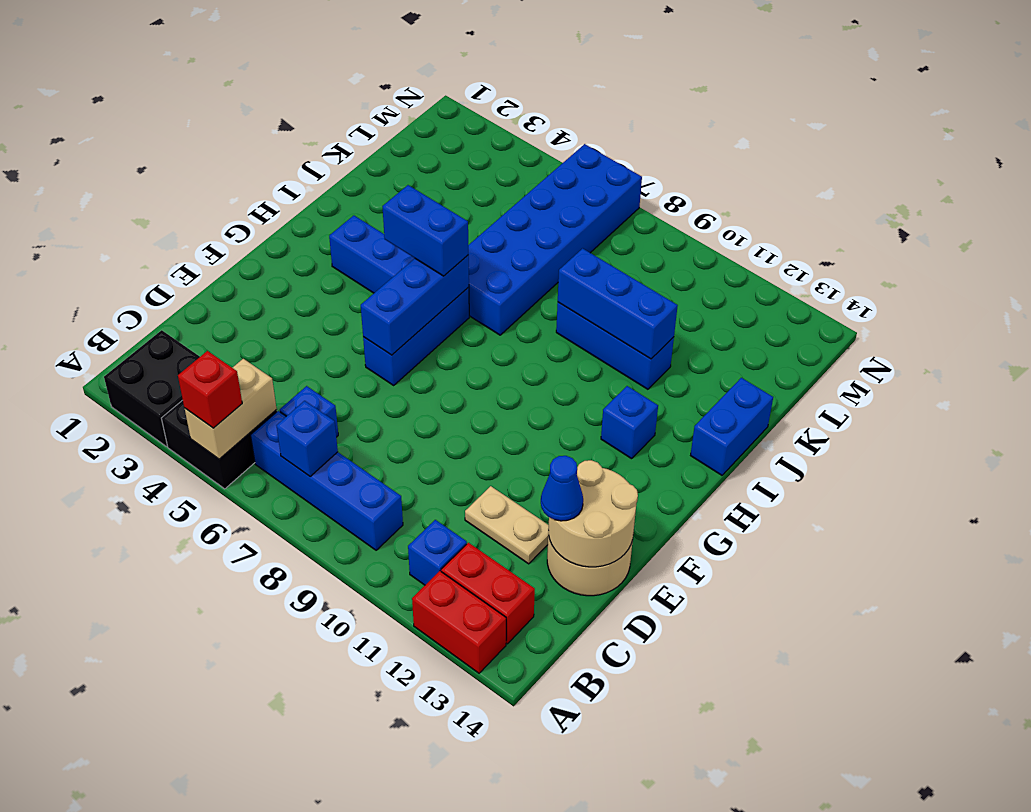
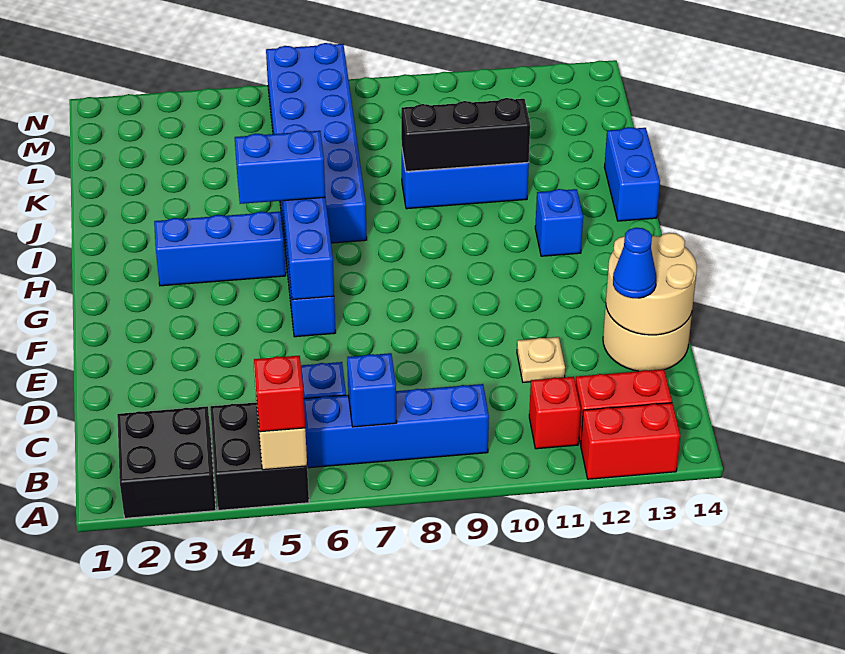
blue 1x1 brick [408,520,467,585] -> red 1x1 brick [529,377,581,449]
tan 1x2 plate [465,486,549,564] -> tan 1x1 plate [517,337,565,382]
blue 1x3 brick [558,248,678,359] -> black 1x3 brick [401,98,530,172]

